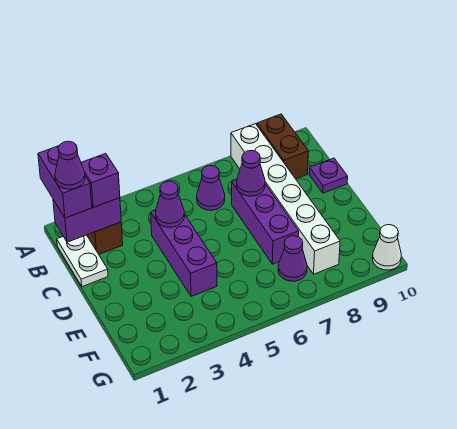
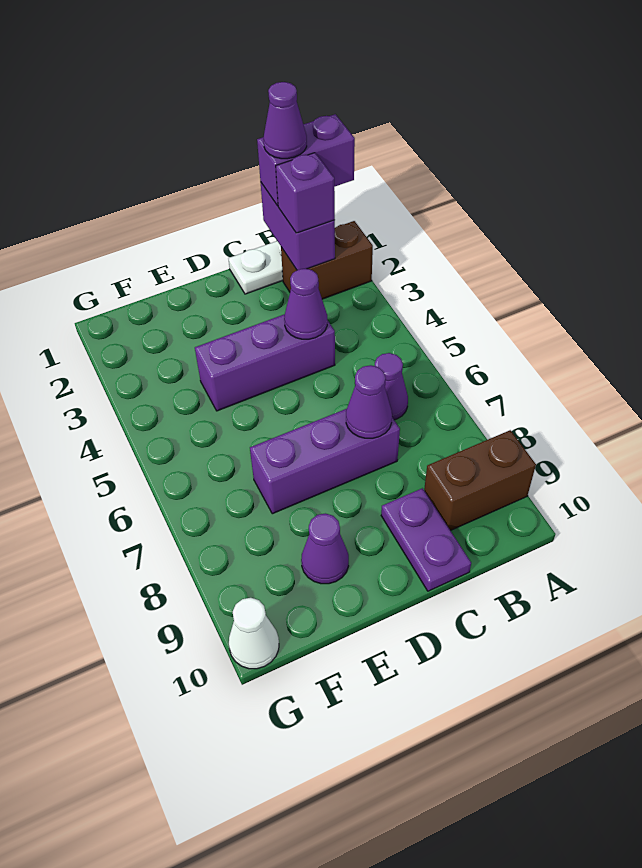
white 1x6 brick [231,124,340,274] -> none
purple 1x1 plate [309,158,348,193] -> purple 1x2 plate [381,488,471,591]
purple 1x1 cone [278,236,307,281] -> purple 1x1 cone moved to [301,513,349,584]

